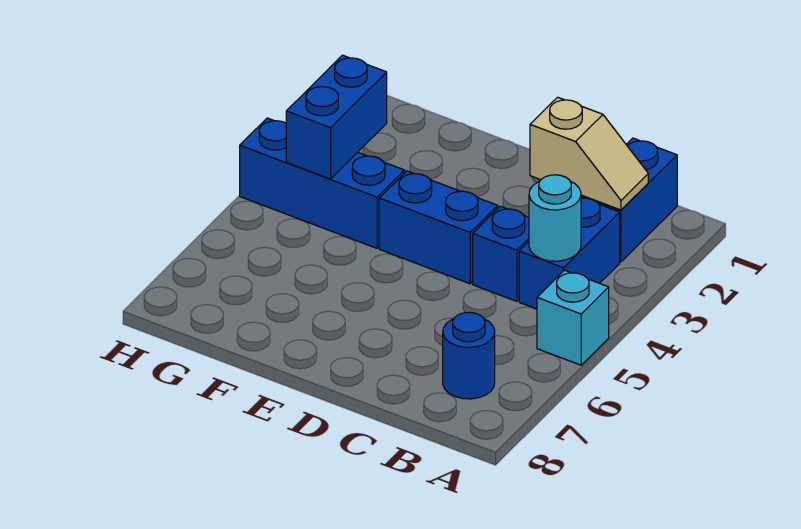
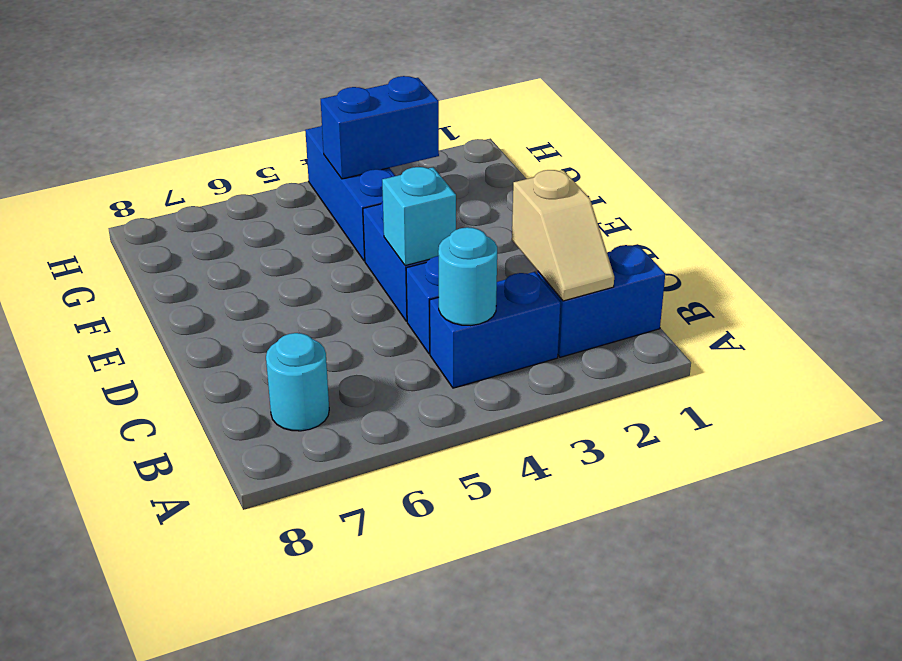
cyan 1x1 brick [537,270,609,365] -> cyan 1x1 brick moved to [382,167,456,266]
blue 1x1 round brick [443,312,495,399] -> cyan 1x1 round brick [266,333,329,431]

